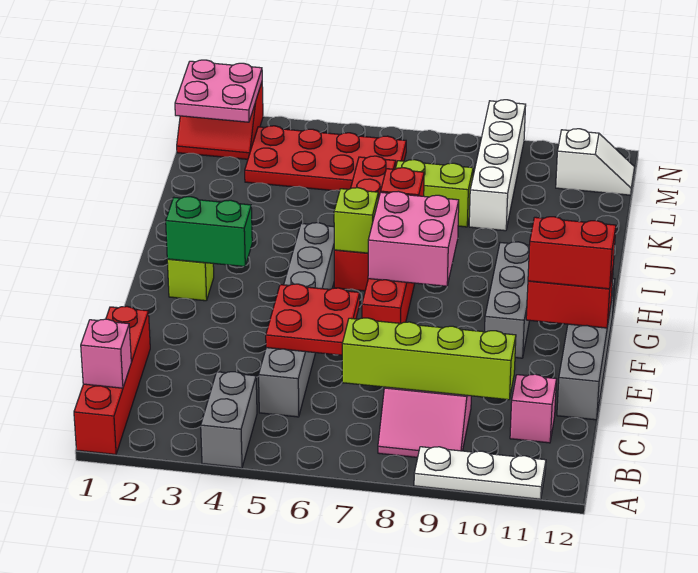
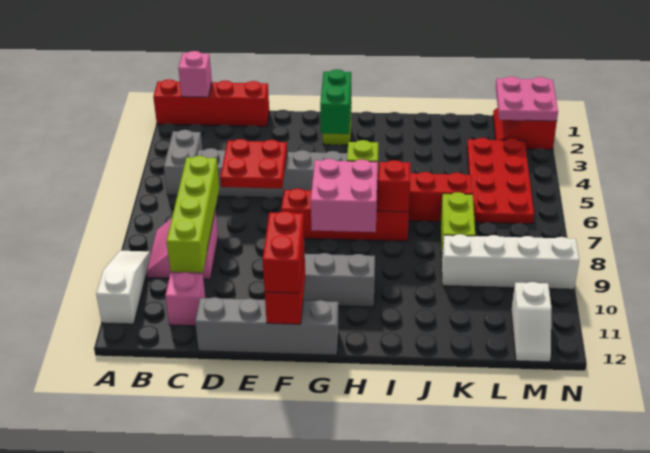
grey 1x2 brick [201,372,257,468] -> grey 1x2 brick turned to [164,130,202,195]
white 1x3 plate [414,447,546,499] -> white 1x3 slope [96,251,150,324]

